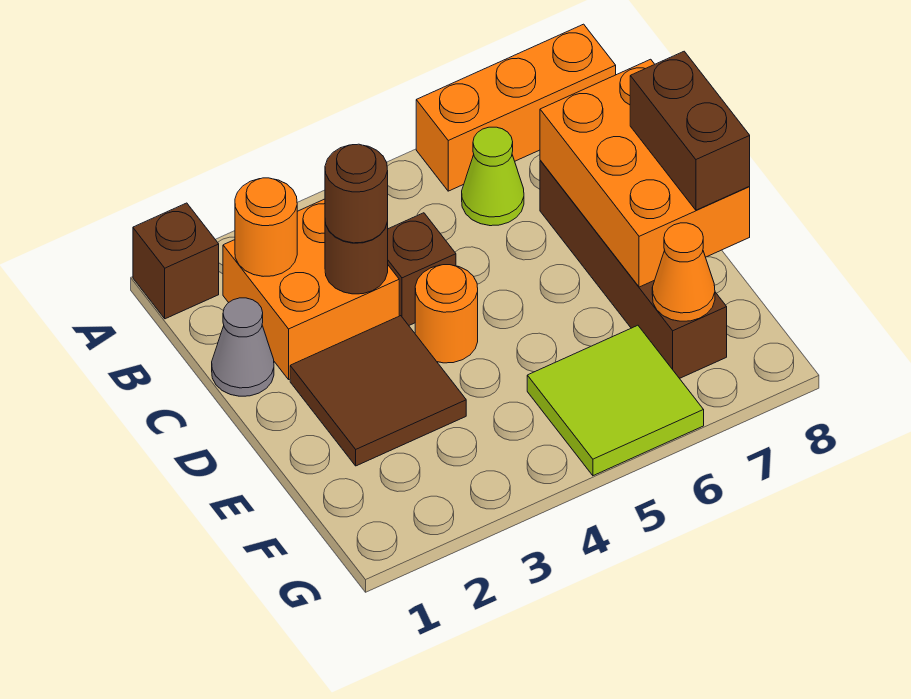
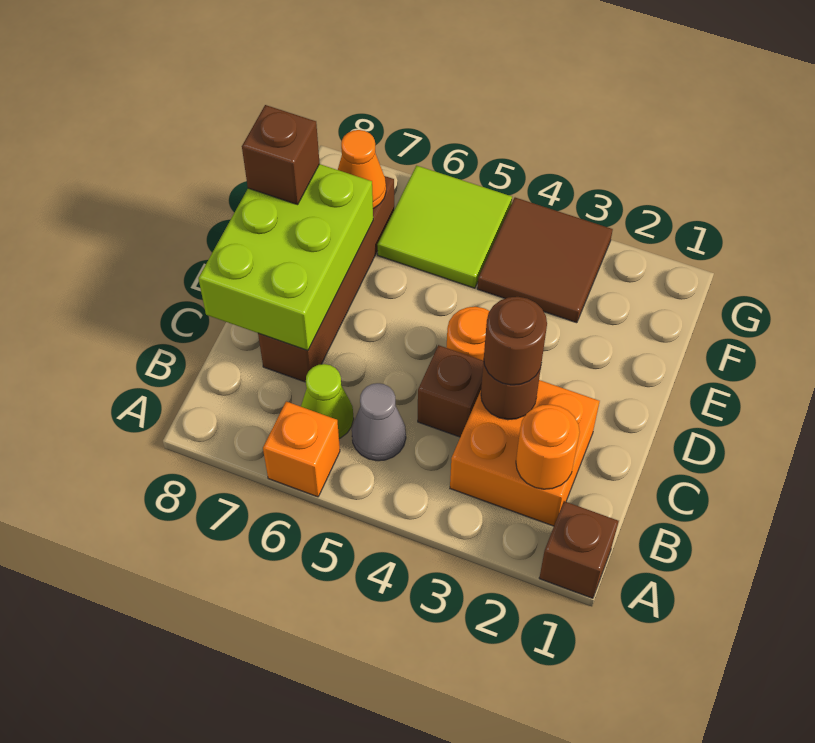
orange 1x3 brick [416,24,616,191] -> orange 1x1 brick [263,402,340,497]
grey 1x1 cone [212,298,274,396] -> grey 1x1 cone moved to [352,383,406,461]
orange 2x3 brick [540,59,750,287] -> lime 2x3 brick [198,164,373,351]
brown 2x2 tile [290,316,466,466] -> brown 2x2 tile moved to [477,198,613,323]
brown 1x2 brick [630,51,750,210] -> brown 1x1 brick [242,105,320,205]

